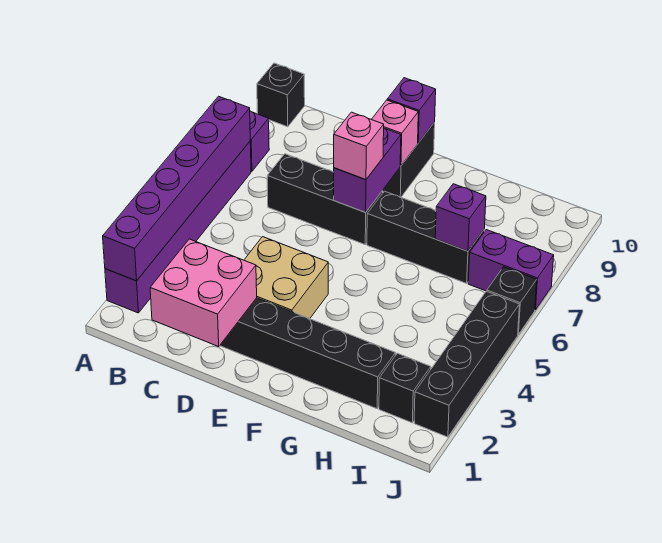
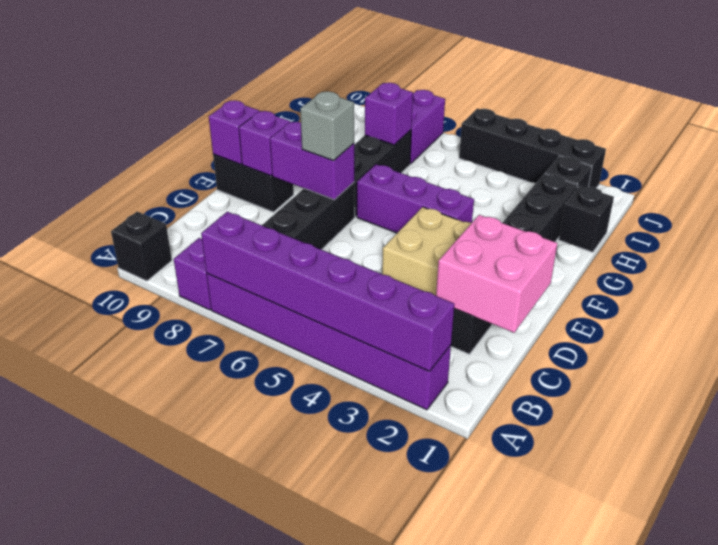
pink 1x1 brick [334,112,384,180] -> grey 1x1 brick [300,91,354,161]
pink 1x1 brick [372,100,418,166] -> purple 1x1 brick [239,111,290,176]
none -> purple 1x3 brick [357,164,474,233]
black 1x1 brick [487,267,537,335] -> black 1x1 brick moved to [559,185,614,252]

